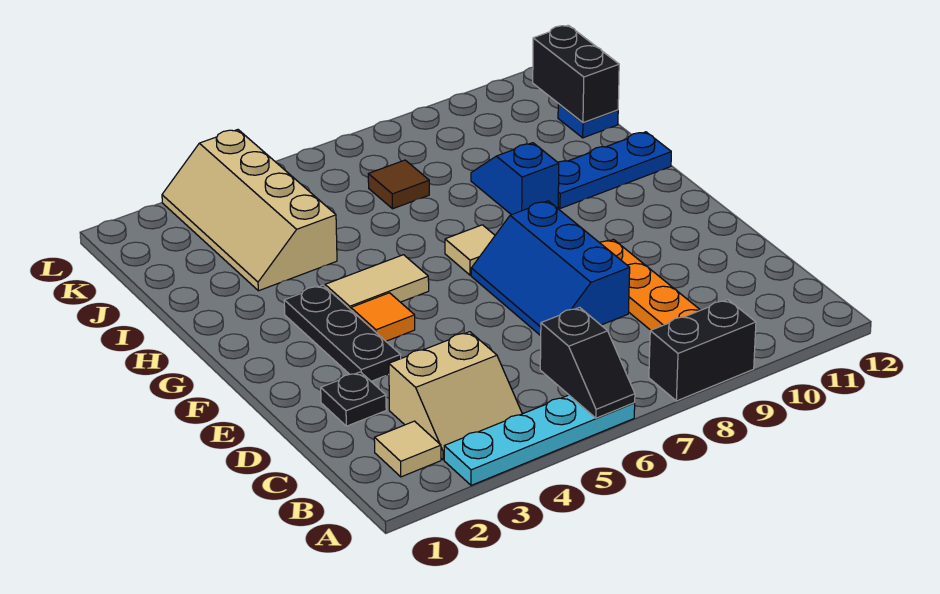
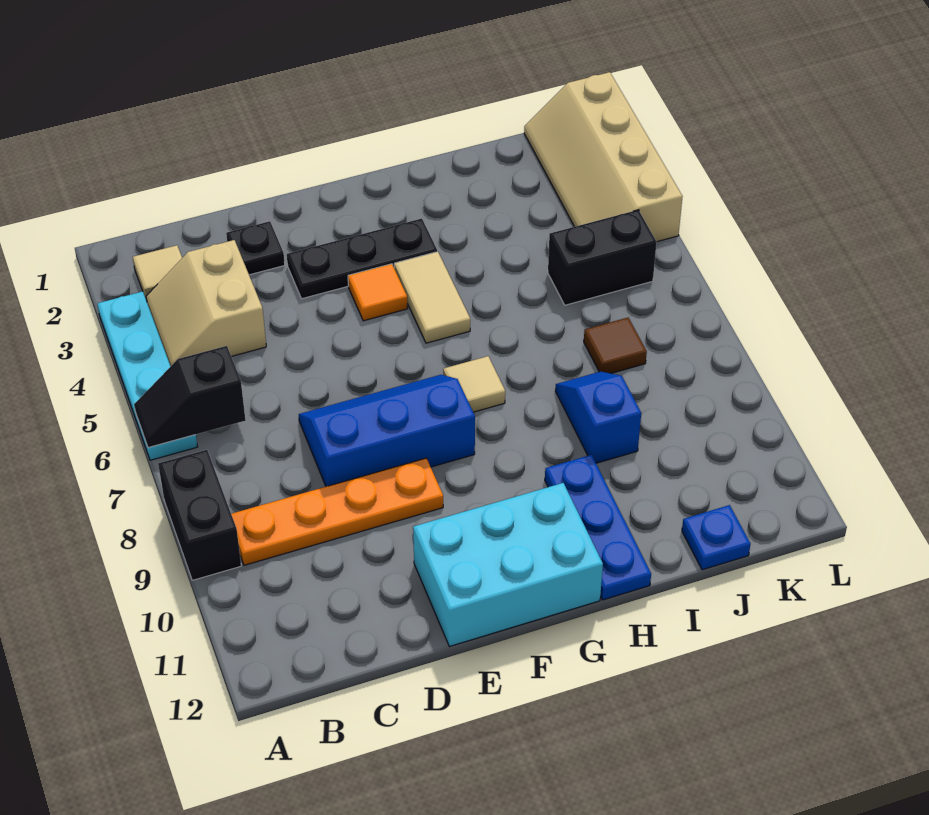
none -> cyan 2x3 brick [413,483,603,647]
blue 1x2 slope [471,143,559,215] -> blue 1x2 slope turned to [555,372,641,463]
tan 2x4 slope [162,130,337,291] -> tan 2x4 slope turned to [524,72,683,242]
black 1x2 brick [533,25,619,123] -> black 1x2 brick moved to [548,210,657,305]

